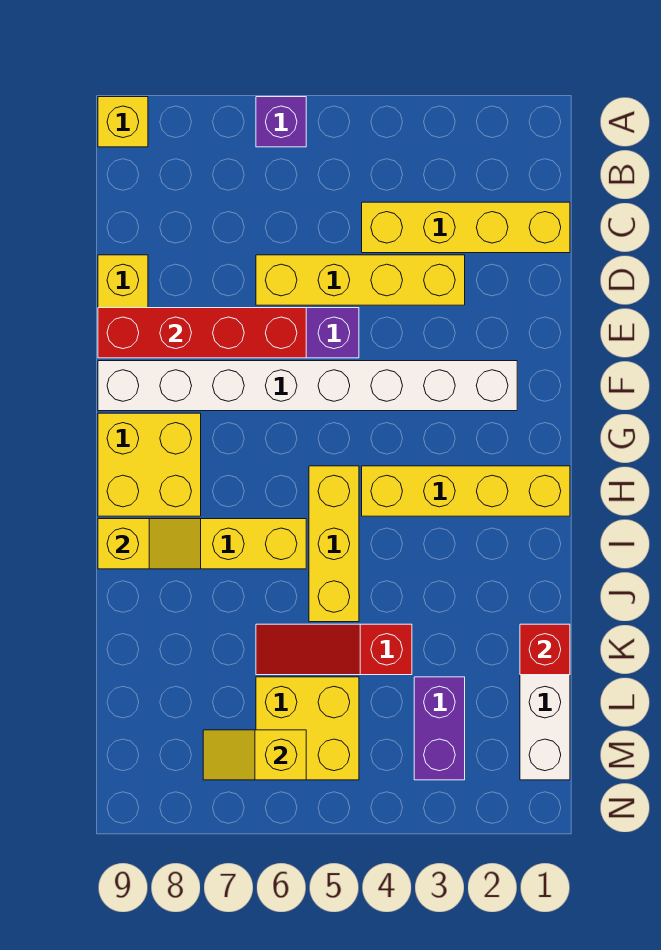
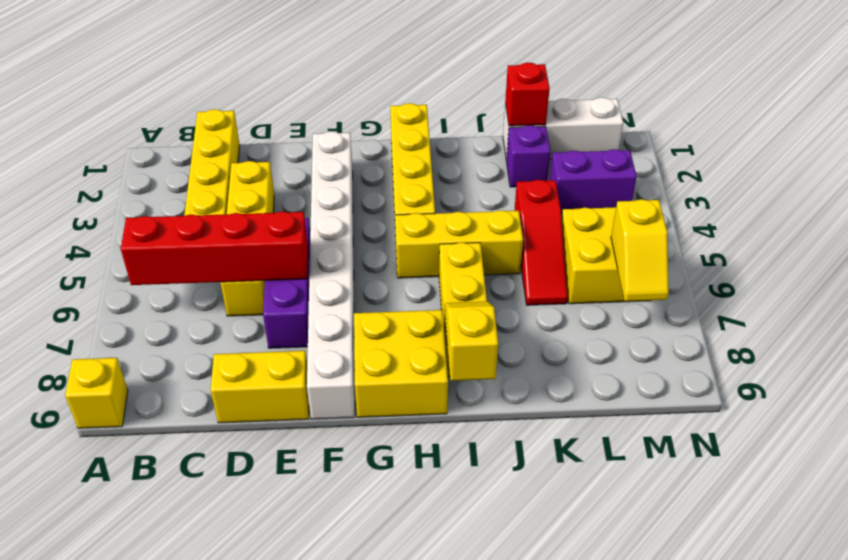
purple 1x1 brick [256,97,306,147] -> purple 1x1 brick moved to [507,125,550,187]
red 1x4 brick [98,308,306,358] -> red 1x4 brick turned to [121,211,308,285]

